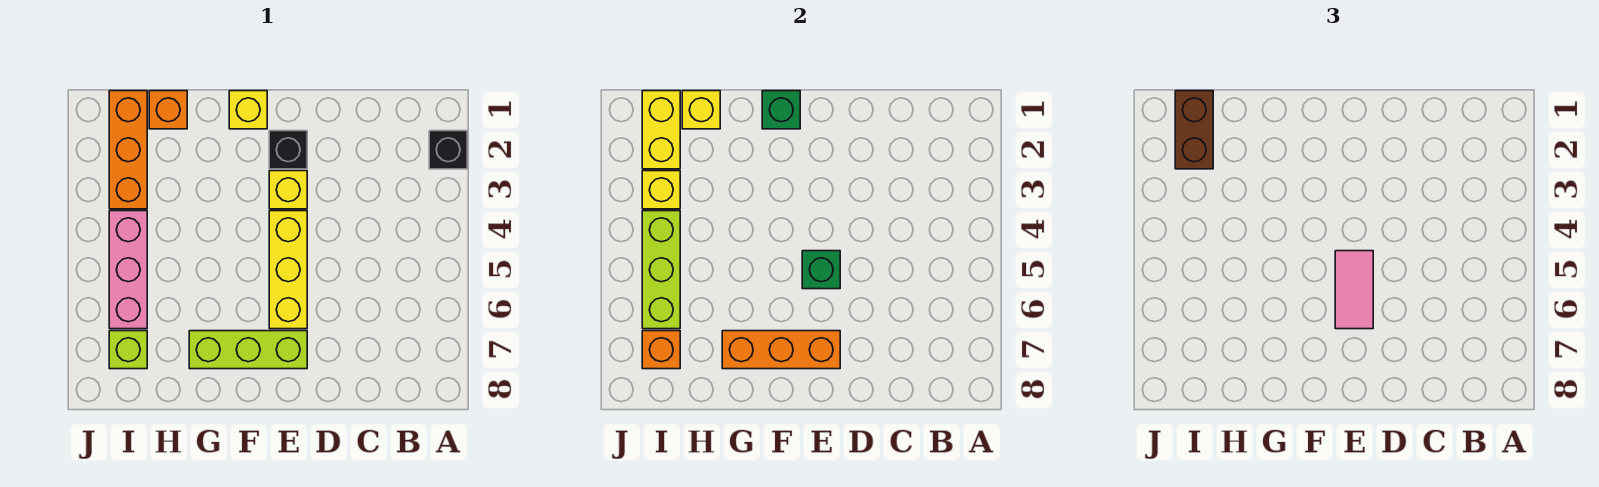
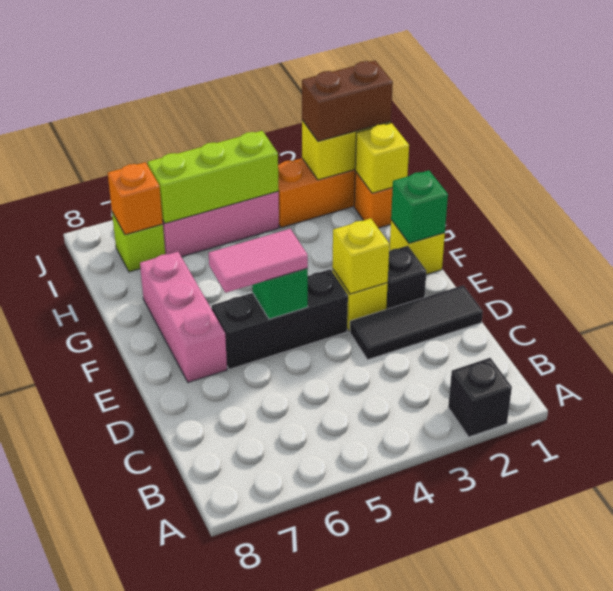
none -> black 1x3 tile [350,285,483,360]
yellow 1x3 brick [269,211,307,329] -> black 1x3 brick [212,269,348,369]
lime 1x3 brick [189,331,307,369] -> pink 1x3 brick [140,252,227,382]
orange 1x3 brick [722,331,840,369] -> none
yellow 1x1 brick [642,171,680,209] -> yellow 1x1 brick moved to [332,218,389,294]

